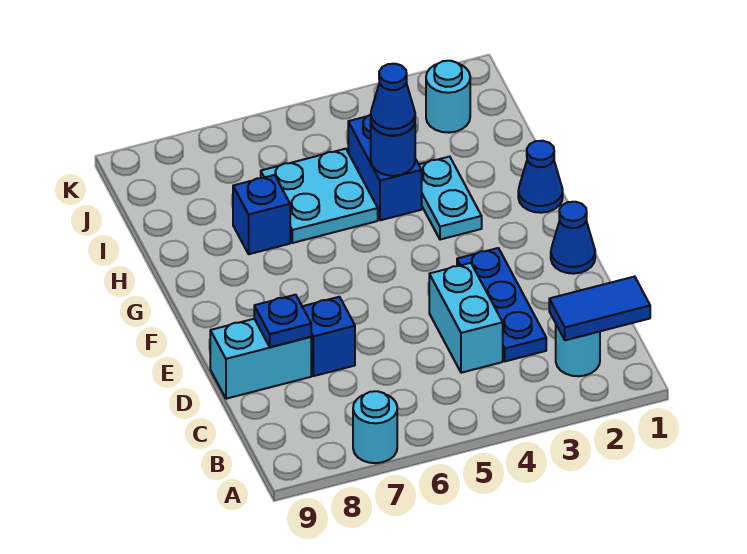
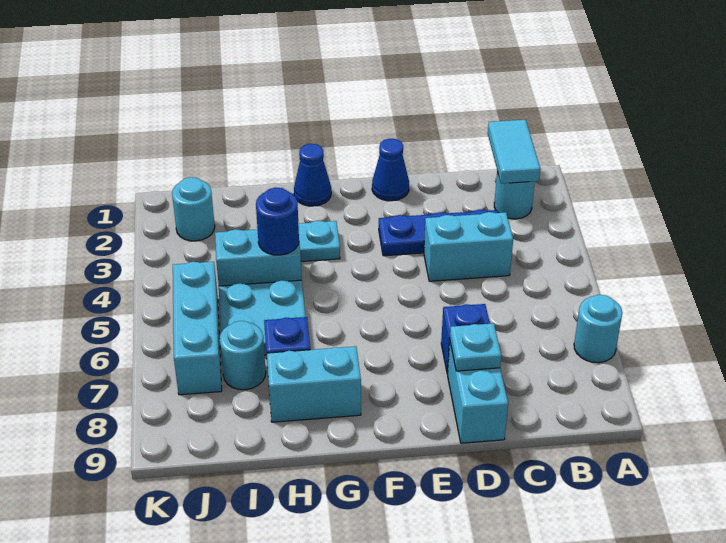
blue 1x2 tile [549,277,650,340] -> cyan 1x2 tile [488,120,540,184]
blue 1x1 plate [254,295,311,347] -> cyan 1x1 plate [450,323,501,371]
none -> cyan 1x2 brick [267,346,361,422]
blue 1x2 brick [348,115,422,220] -> cyan 1x2 brick [215,229,302,286]
blue 1x1 cone [371,64,415,136] -> none
none -> cyan 1x1 round brick [220,321,266,390]
none -> cyan 1x3 brick [173,262,222,395]

